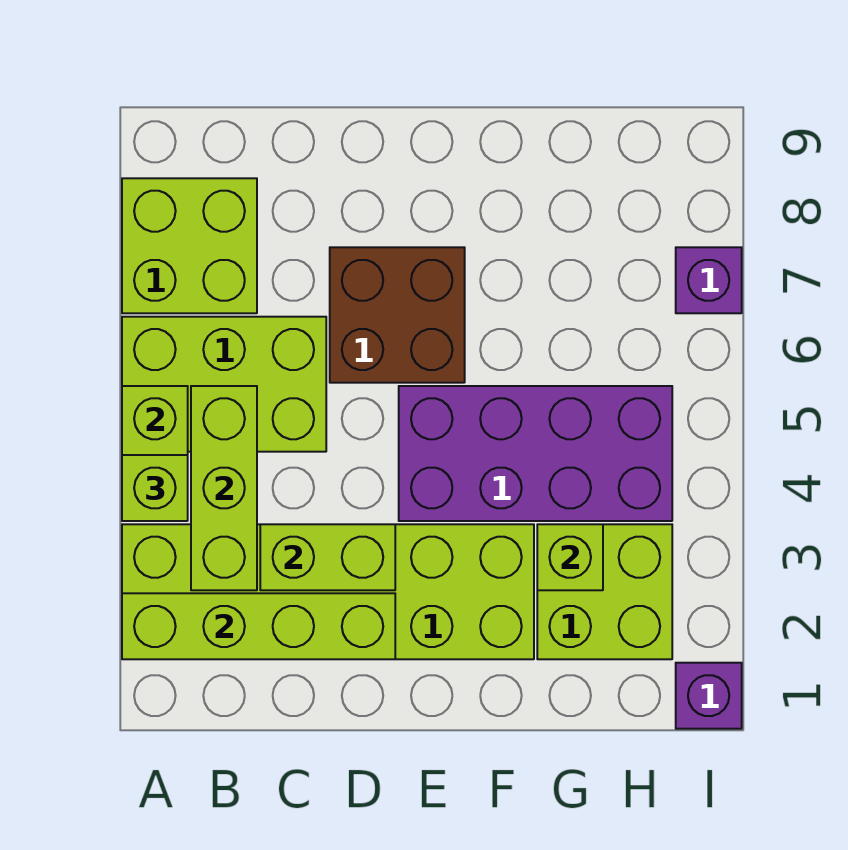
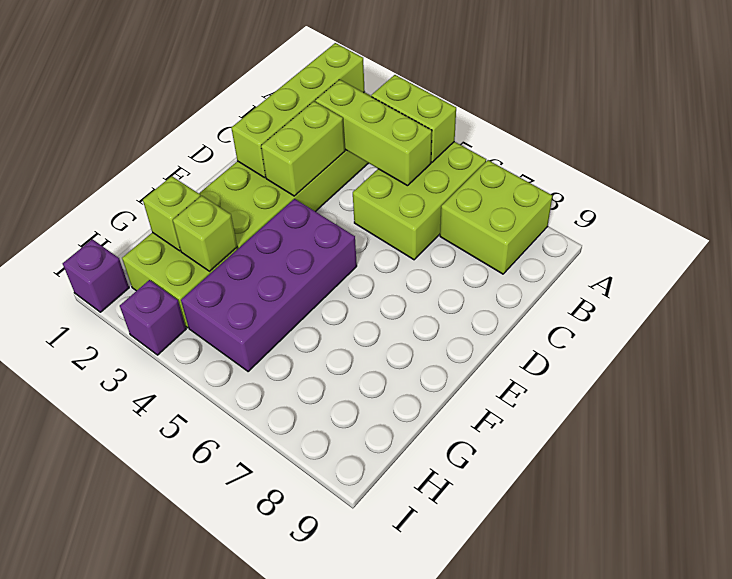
lime 1x1 brick [122,455,188,521] -> lime 1x1 brick moved to [143,176,200,251]
brown 2x2 brick [330,247,465,383] -> none
purple 1x1 brick [676,247,742,313] -> purple 1x1 brick moved to [120,280,186,355]

